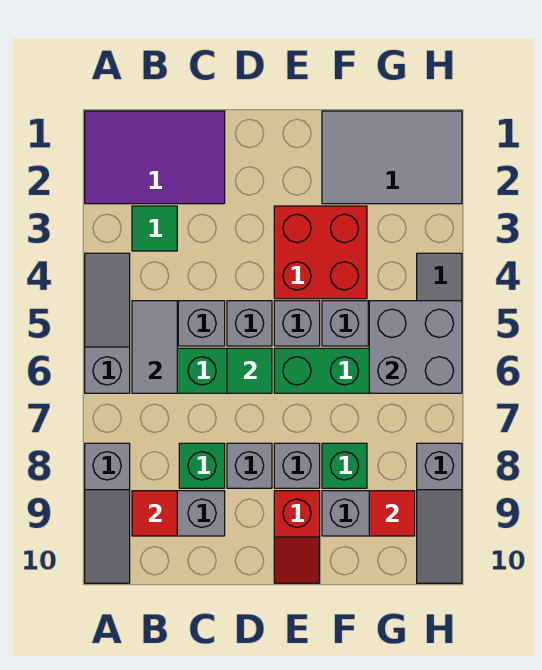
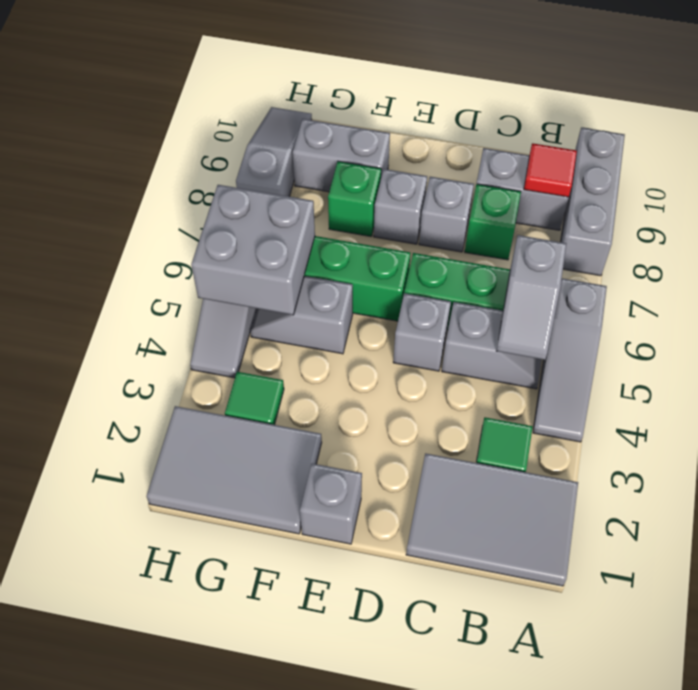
purple 2x3 tile [85,111,225,204] -> grey 2x3 tile [406,453,578,586]
grey 1x3 slope [85,443,130,583] -> grey 1x3 brick [561,127,625,276]
grey 1x2 tile [132,301,177,393] -> grey 1x2 slope [497,235,566,360]
green 1x1 tile [227,348,272,393] -> green 1x1 tile moved to [225,372,284,425]
red 2x2 brick [274,206,367,299] -> none
grey 1x1 brick [274,301,320,346] -> grey 1x1 brick moved to [300,464,362,544]
red 1x2 slope [274,491,320,583] -> none
red 1x1 tile [369,491,415,536] -> none

